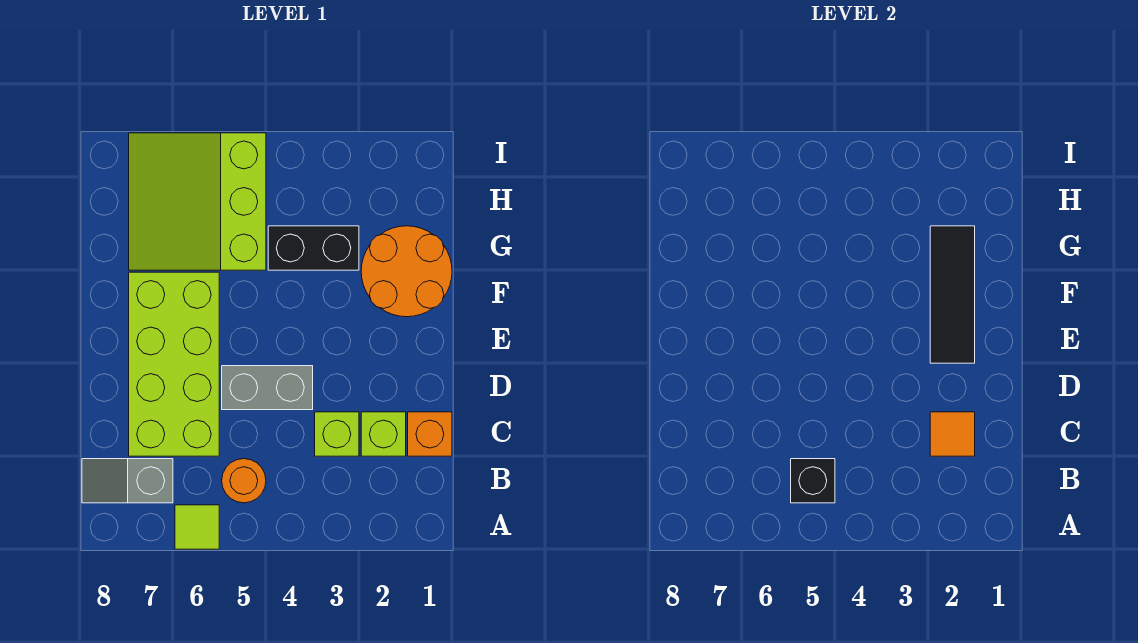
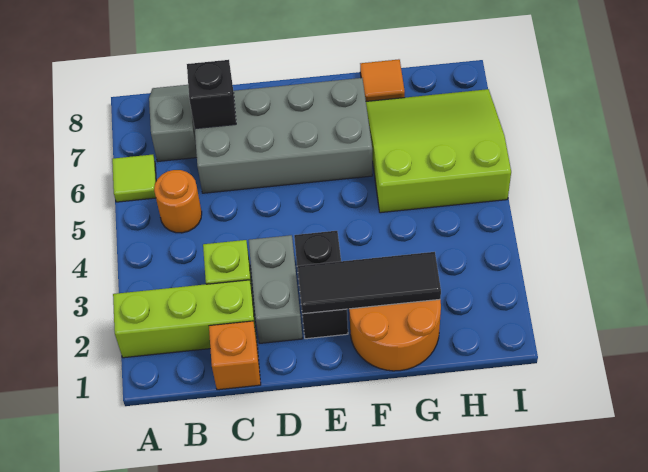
black 1x1 brick [791,459,835,503] -> black 1x1 brick moved to [187,60,236,129]
lime 1x1 brick [361,412,406,456] -> lime 1x3 brick [113,280,257,358]
orange 1x1 tile [930,412,975,456] -> orange 1x1 tile moved to [360,59,405,101]
lime 2x4 brick [129,272,219,456] -> grey 2x4 brick [195,78,372,193]
grey 1x2 brick [222,366,313,410] -> grey 1x2 brick moved to [249,235,303,343]
black 1x2 brick [268,226,359,270] -> black 1x2 brick moved to [294,231,348,339]

